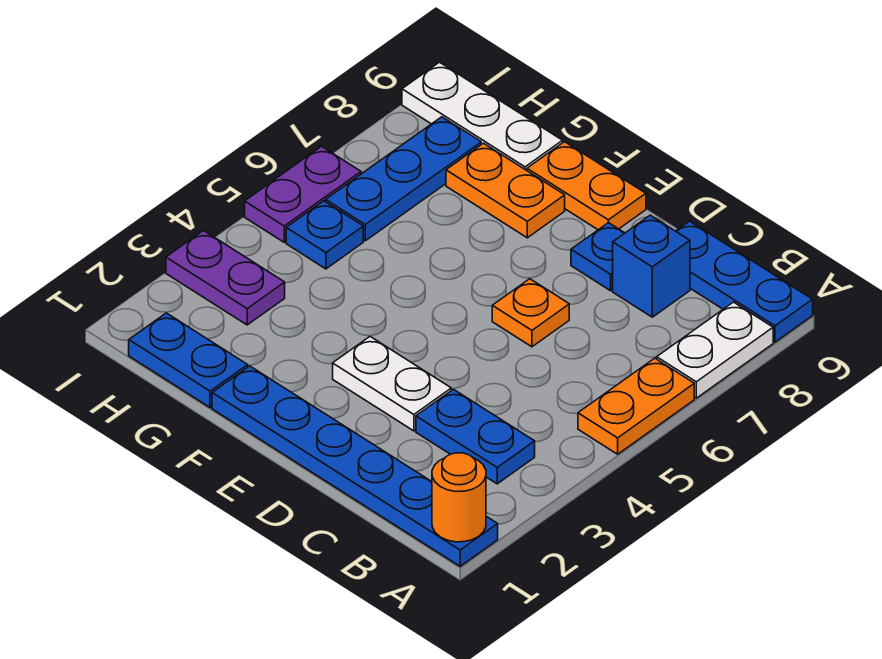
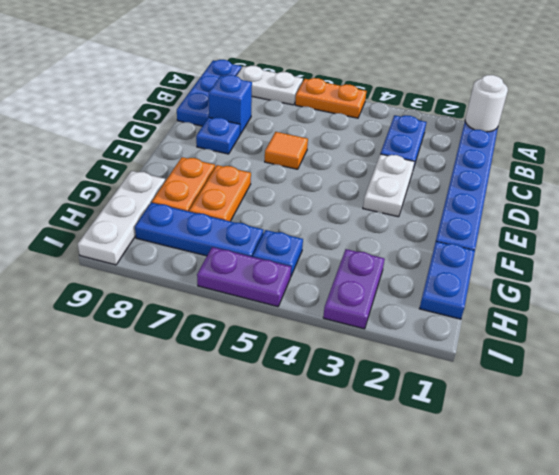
orange 1x1 round brick [432,453,486,542] -> white 1x1 round brick [465,75,508,132]
orange 1x1 plate [492,279,569,347] -> orange 1x1 tile [265,132,308,169]
orange 1x2 plate [527,142,646,230] -> orange 1x2 plate moved to [189,165,251,221]

